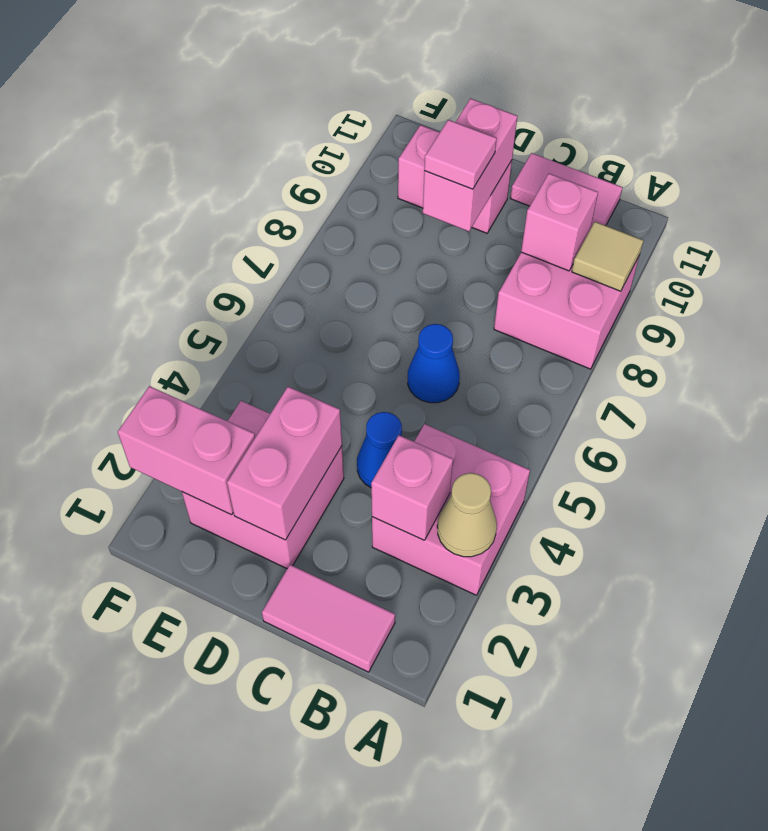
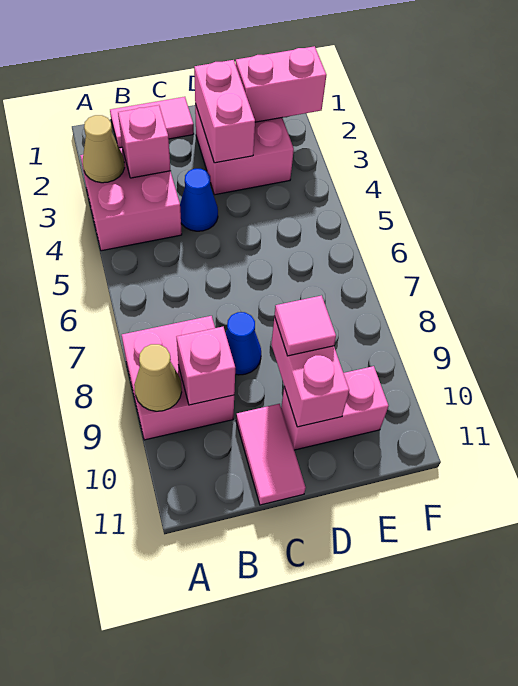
tan 1x1 tile [572,222,644,291] -> tan 1x1 cone [134,344,182,411]
pink 1x2 tile [510,153,623,227] -> pink 1x2 tile turned to [236,404,306,505]
blue 1x1 cone [408,324,460,403] -> blue 1x1 cone moved to [226,312,261,375]

